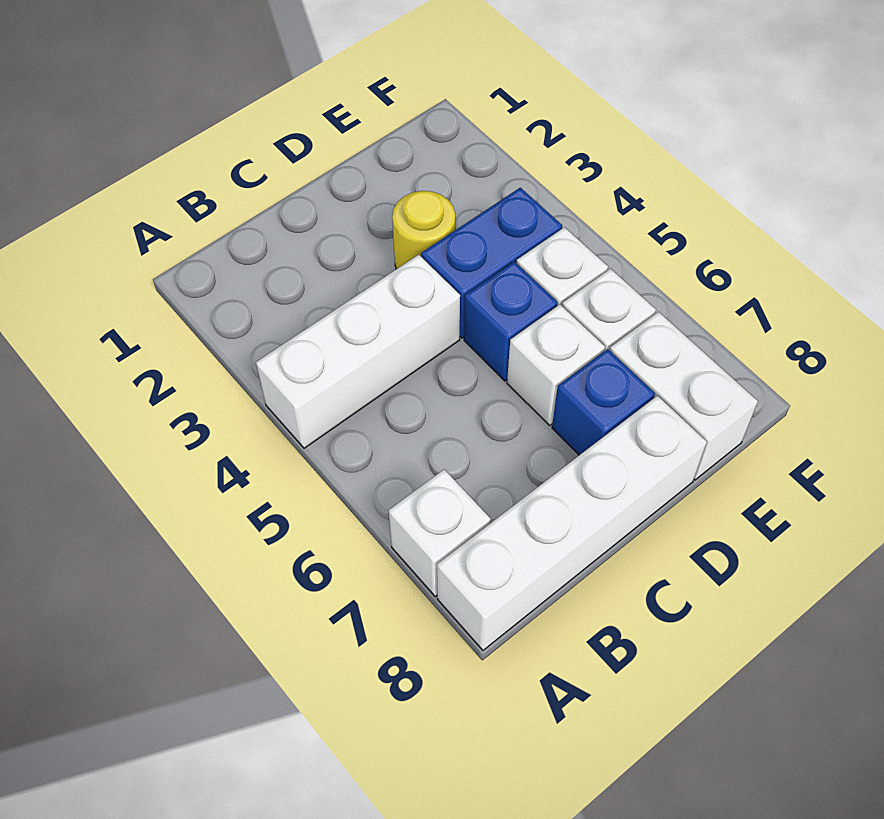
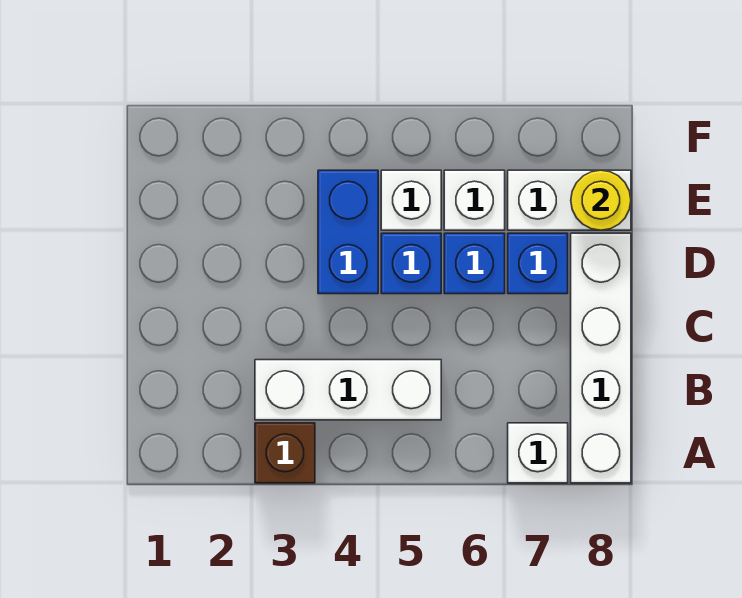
none -> brown 1x1 brick [255,423,315,483]
white 1x3 brick [256,255,460,448] -> white 1x3 brick turned to [255,360,441,420]
yellow 1x1 round brick [392,191,455,269] -> yellow 1x1 round brick moved to [571,170,631,230]
white 1x1 brick [507,305,605,425] -> blue 1x1 brick [444,233,505,294]

